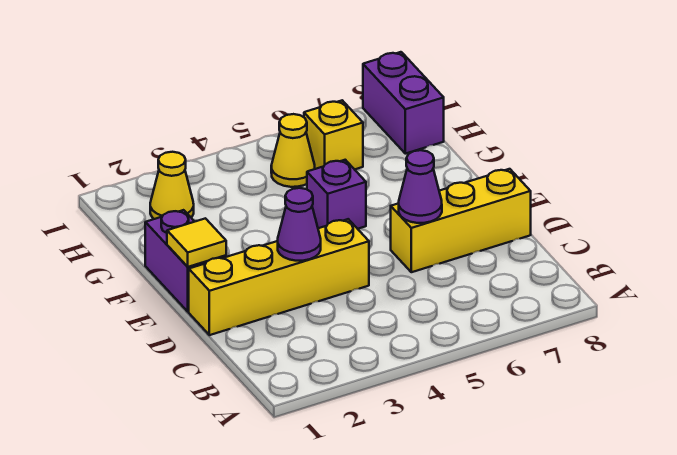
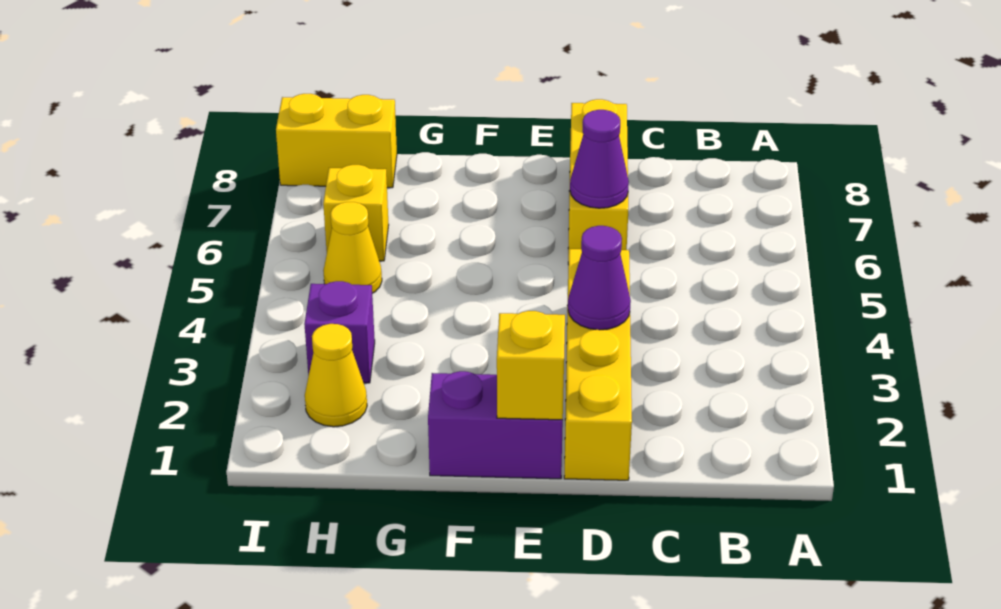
yellow 1x1 tile [167,218,226,267] -> yellow 1x1 brick [497,311,565,420]
purple 1x1 brick [307,160,366,229] -> purple 1x1 brick moved to [304,281,375,383]
purple 1x2 brick [363,52,444,154] -> yellow 1x2 brick [276,94,397,188]

